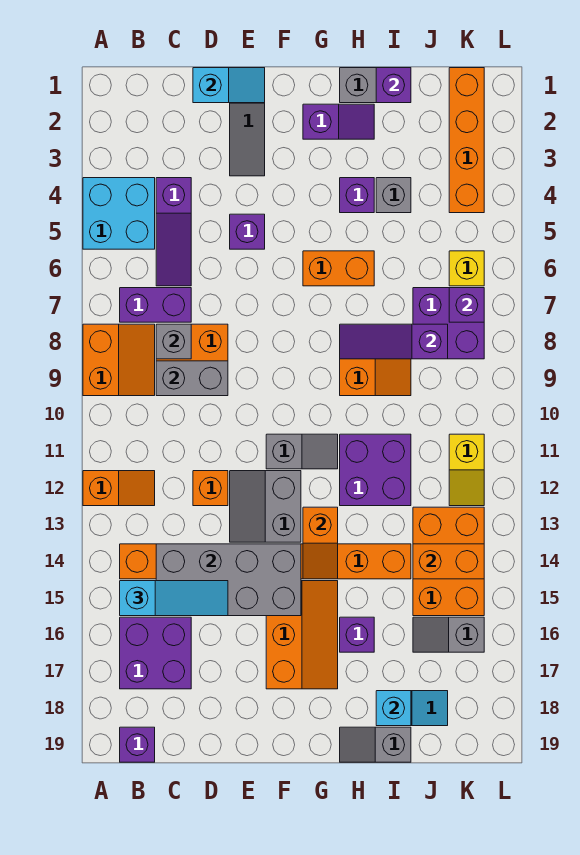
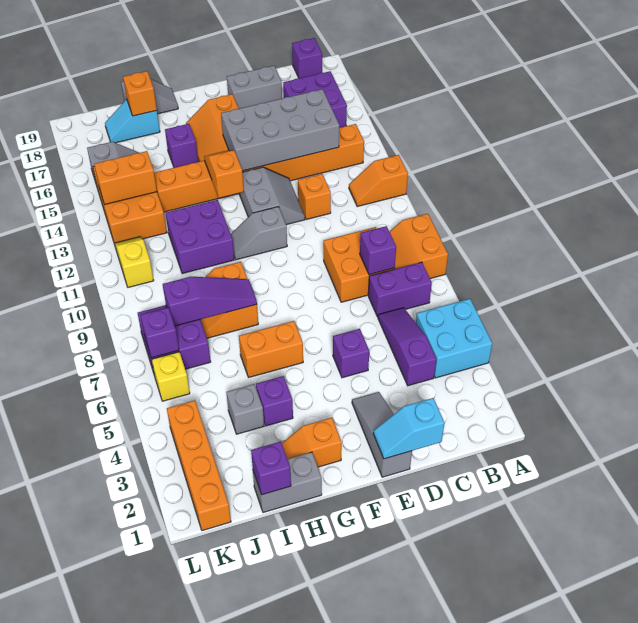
cyan 1x3 slope [120,581,228,616] -> none
grey 1x1 brick [156,324,191,359] -> purple 1x1 brick [360,226,396,275]
grey 1x2 brick [156,361,228,396] -> grey 1x2 brick moved to [227,66,282,109]
purple 1x2 slope [303,104,374,139] -> orange 1x2 slope [282,418,342,467]
cyan 1x1 brick [376,691,411,726] -> orange 1x1 brick [123,71,157,116]

